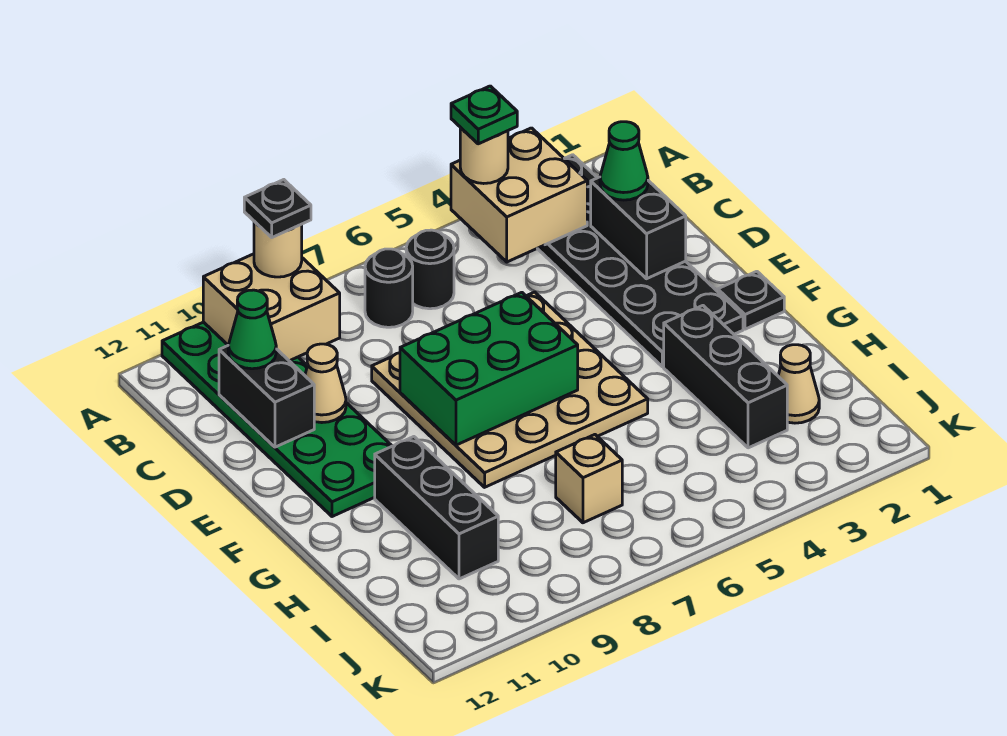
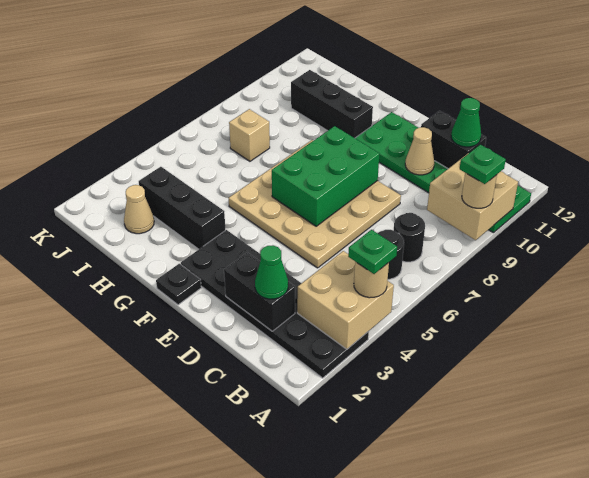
black 1x1 plate [244,180,311,237] -> green 1x1 plate [460,145,506,184]

